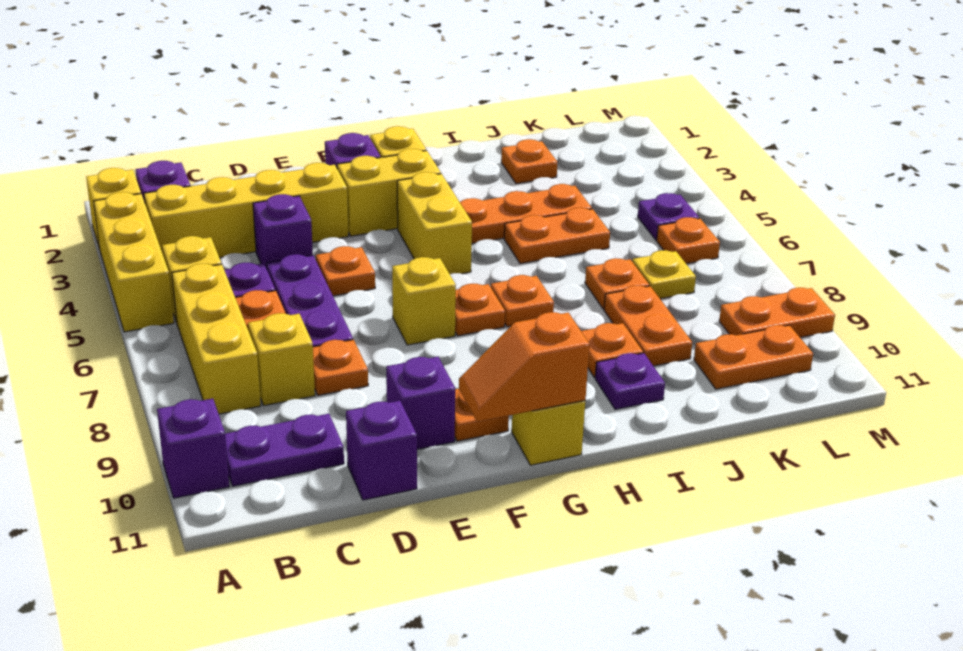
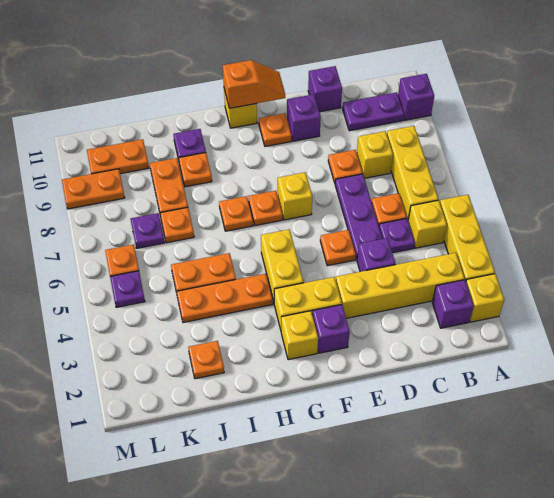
yellow 1x1 plate [632,250,696,299] -> purple 1x1 plate [130,213,164,248]

